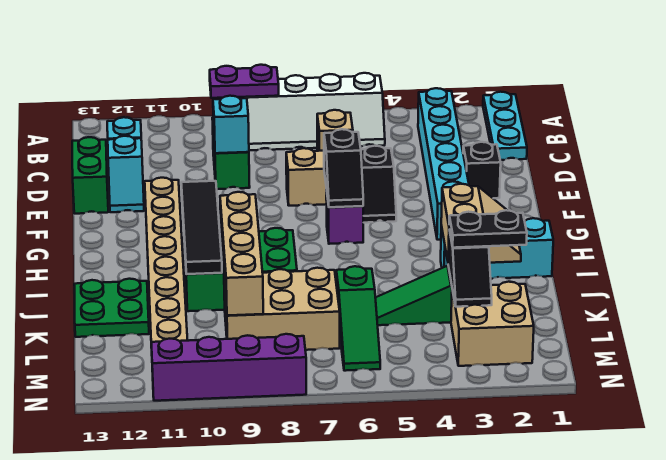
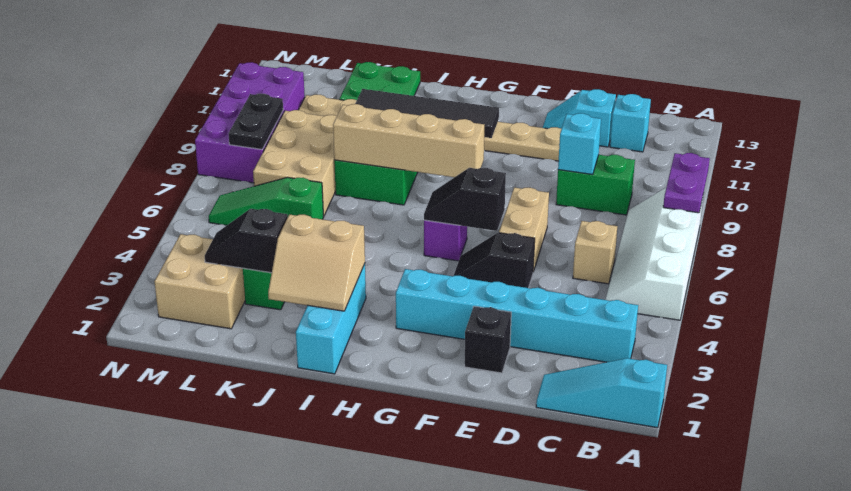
cyan 1x3 plate [483,92,527,160] -> cyan 1x3 slope [536,358,667,428]
green 1x2 brick [72,137,108,214] -> none
tan 1x4 brick [220,192,263,316] -> tan 1x4 brick moved to [333,104,484,177]
black 1x2 plate [449,210,527,248] -> black 1x2 plate moved to [228,94,283,149]
purple 1x4 brick [151,334,306,401] -> purple 2x4 brick [195,62,305,183]

